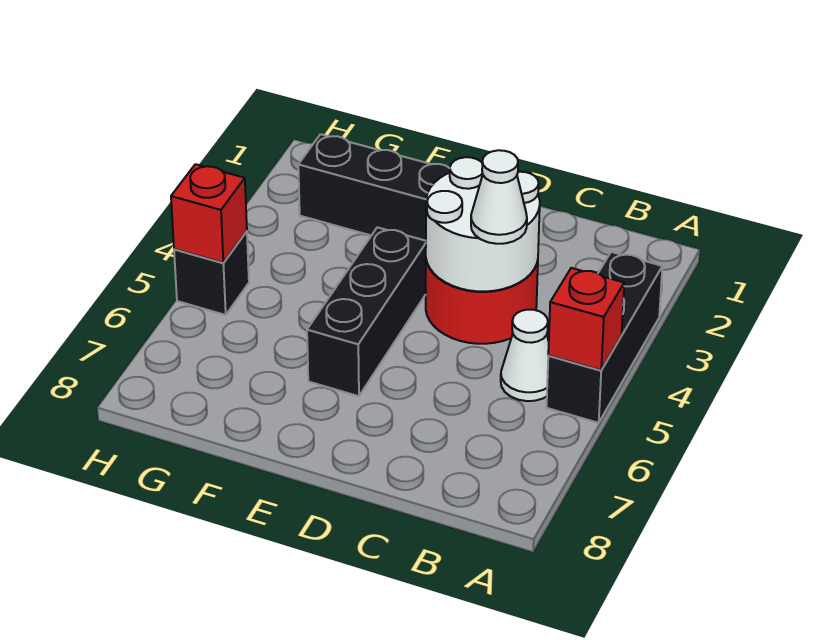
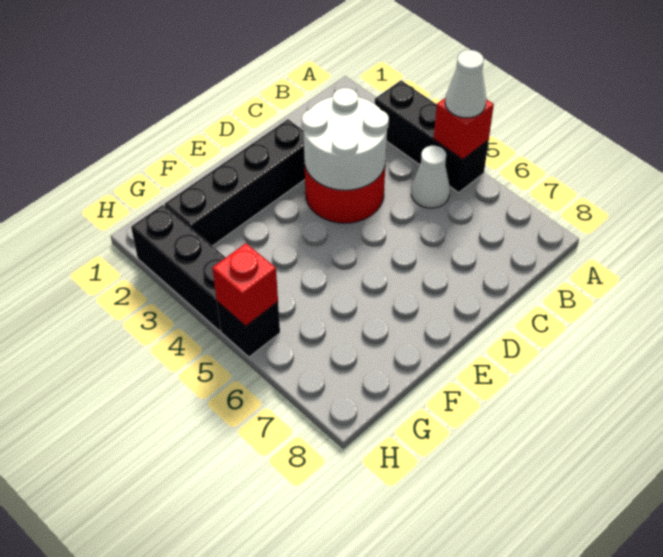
white 1x1 cone [471,150,527,244] -> white 1x1 cone moved to [445,50,486,118]
black 1x3 brick [307,227,426,396] -> black 1x3 brick moved to [131,205,226,331]

